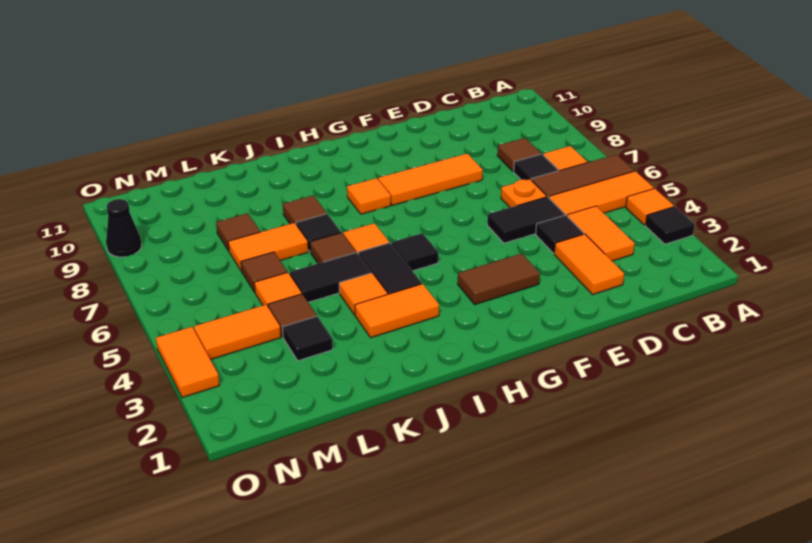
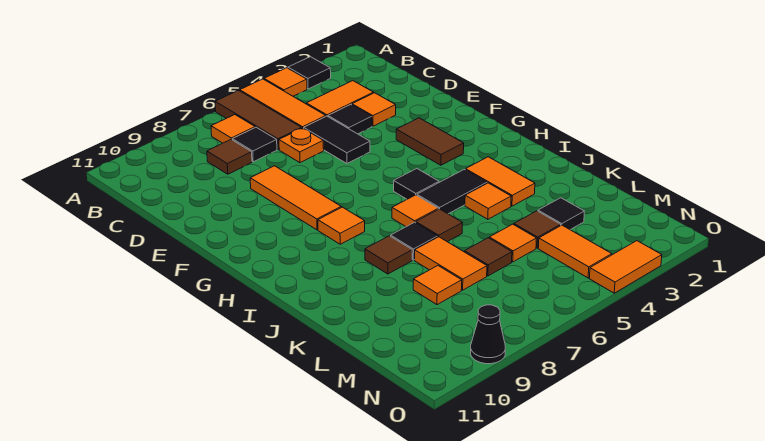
orange 1x2 tile [554,234,624,295] -> orange 1x1 tile [352,93,396,126]
black 1x2 tile [290,252,371,302] -> none
brown 1x1 tile [216,213,260,251] -> orange 1x1 tile [413,266,462,305]

